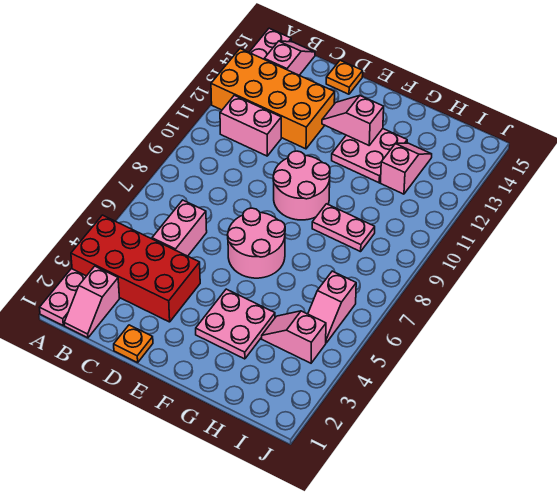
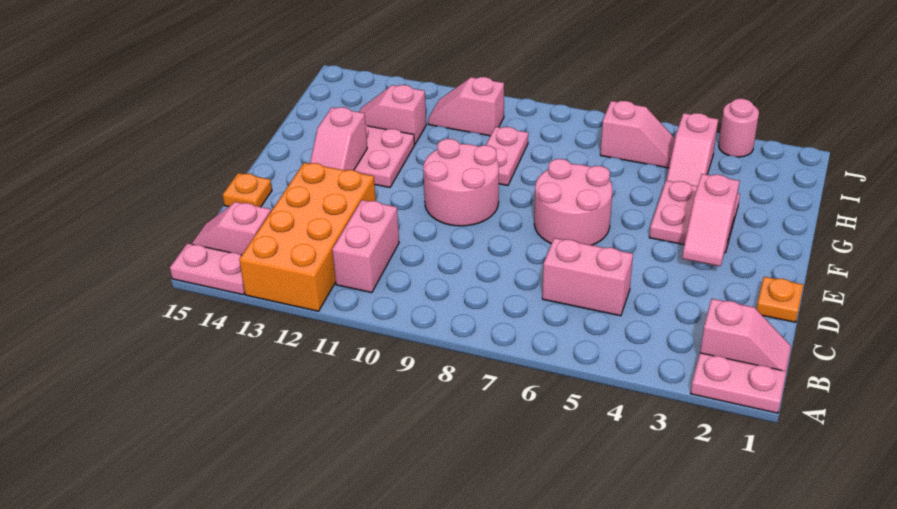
red 2x4 brick [71,215,200,322] -> none
none -> pink 1x2 slope [682,174,739,266]
none -> pink 1x2 slope [428,77,504,136]
none -> pink 1x1 round brick [719,99,759,157]

